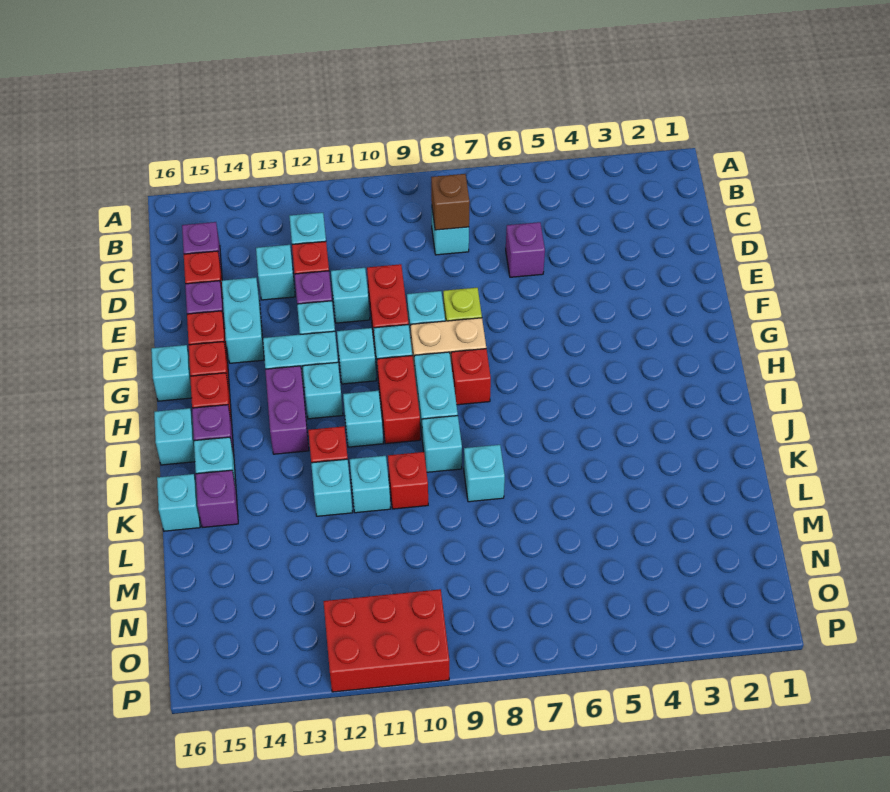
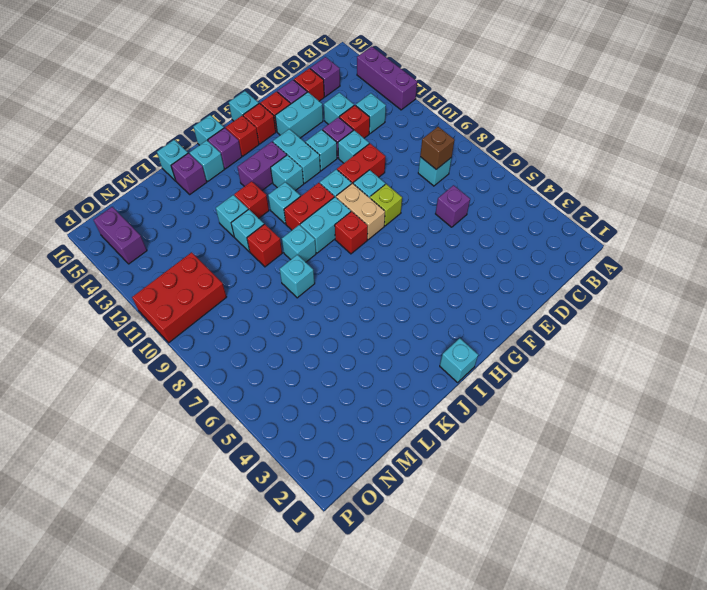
none -> purple 1x3 brick [357,47,417,110]
cyan 1x1 brick [337,328,376,384] -> cyan 1x1 brick moved to [440,338,478,382]
red 2x3 brick [323,589,449,692] -> red 2x3 brick turned to [132,252,226,343]
none -> purple 1x2 brick [94,207,147,264]

